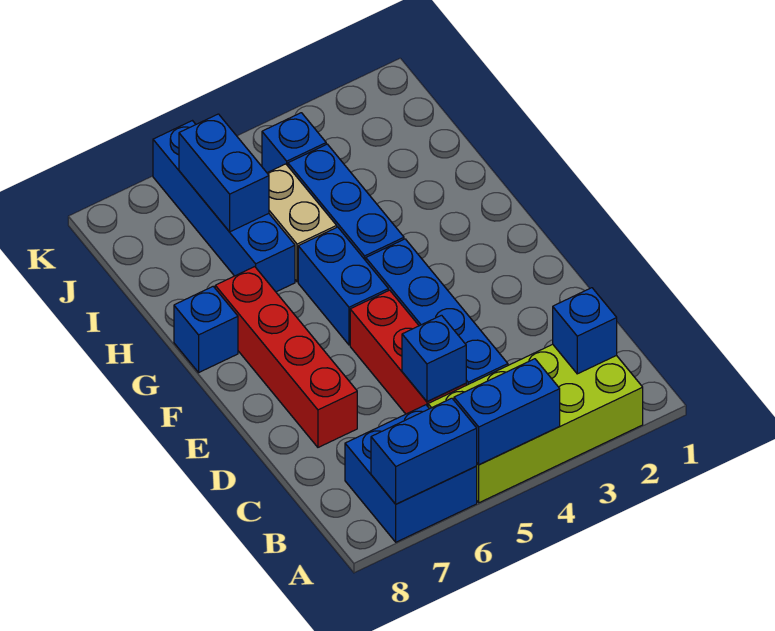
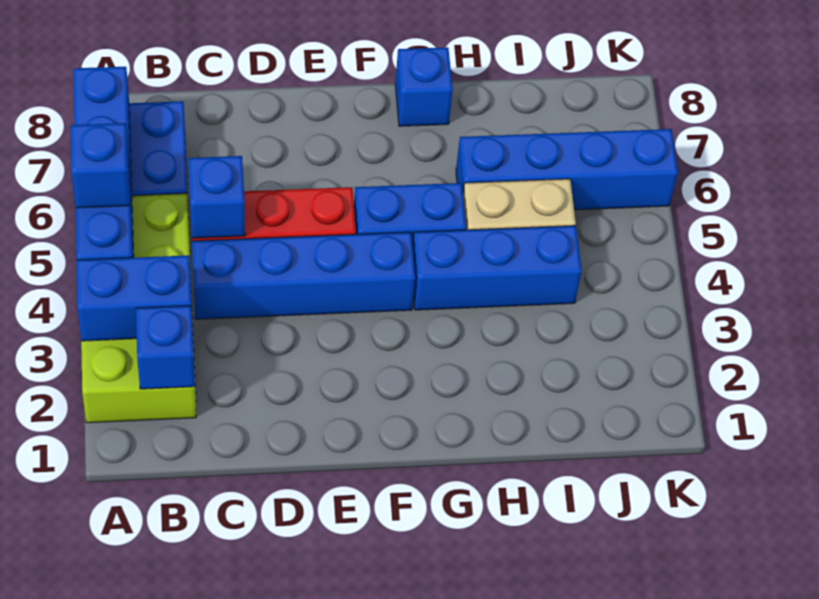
red 1x4 brick [215,267,357,447] -> none
blue 1x2 brick [179,114,269,232] -> blue 1x2 brick moved to [76,255,193,341]
blue 1x1 brick [262,113,326,173] -> blue 1x1 brick moved to [71,123,130,208]

